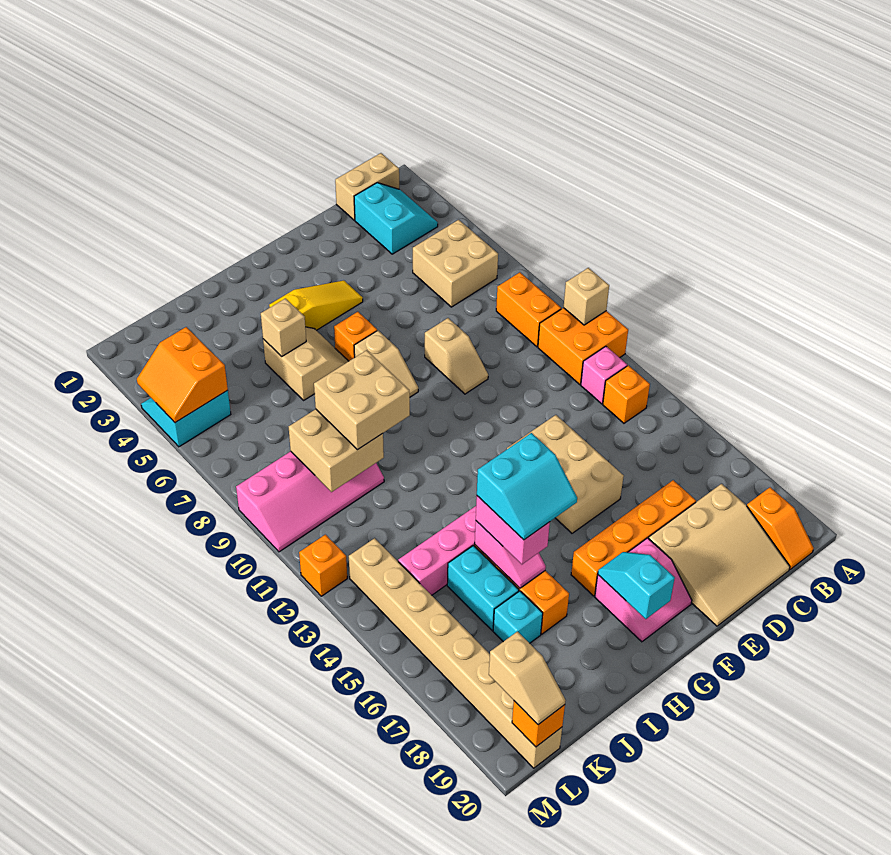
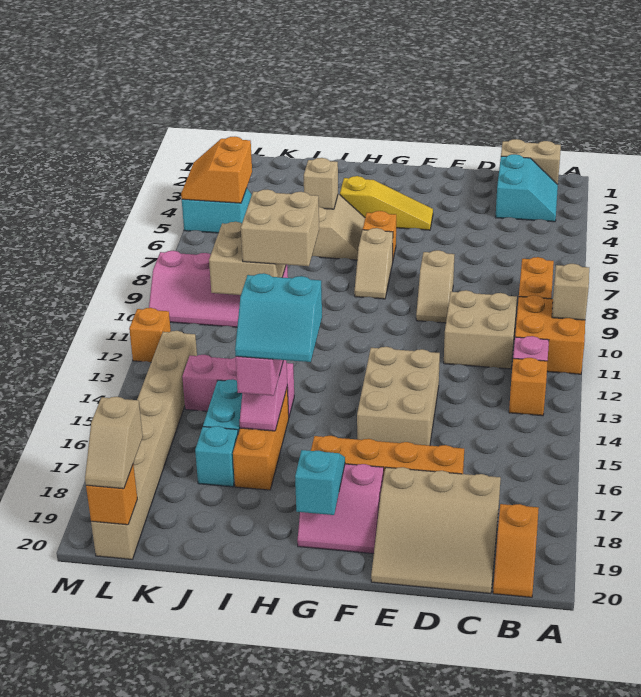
tan 2x2 brick [413,220,498,307] -> tan 2x2 brick moved to [444,290,517,369]

